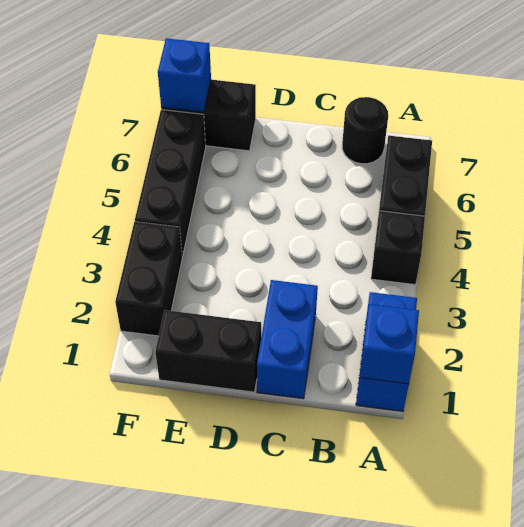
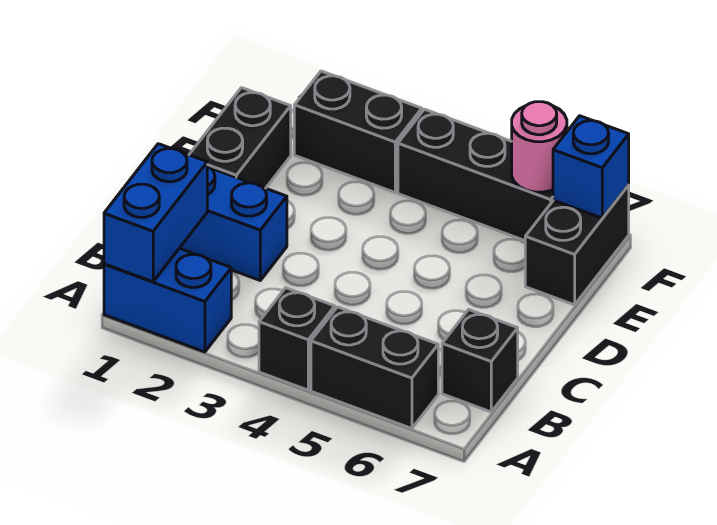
blue 1x1 brick [360,304,419,384] -> blue 1x2 brick [104,144,207,282]
black 1x1 round brick [342,97,388,164] -> black 1x1 brick [442,310,518,412]
none -> pink 1x1 round brick [512,102,567,192]

